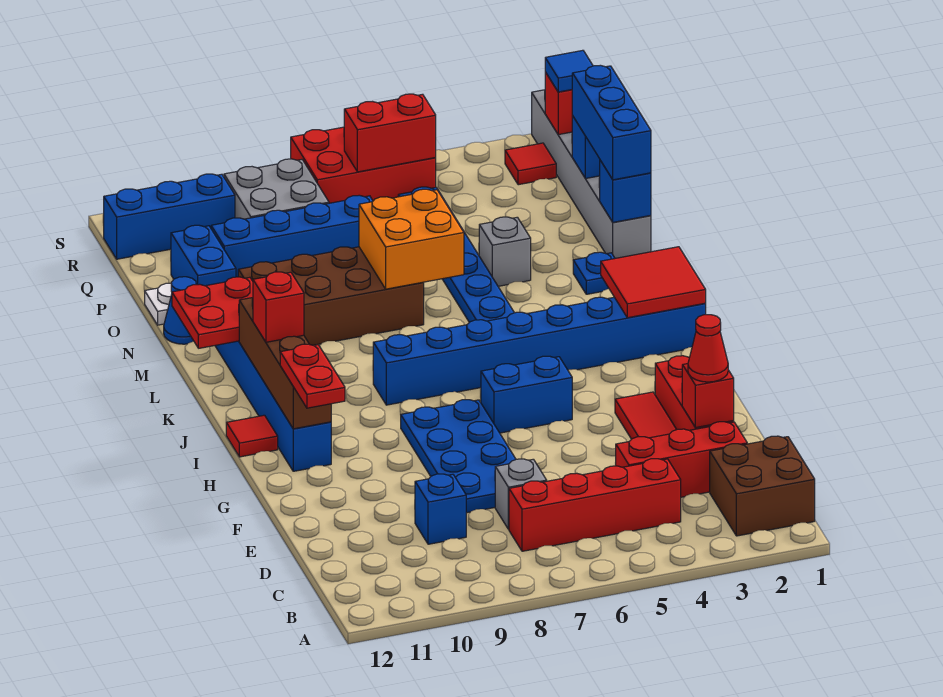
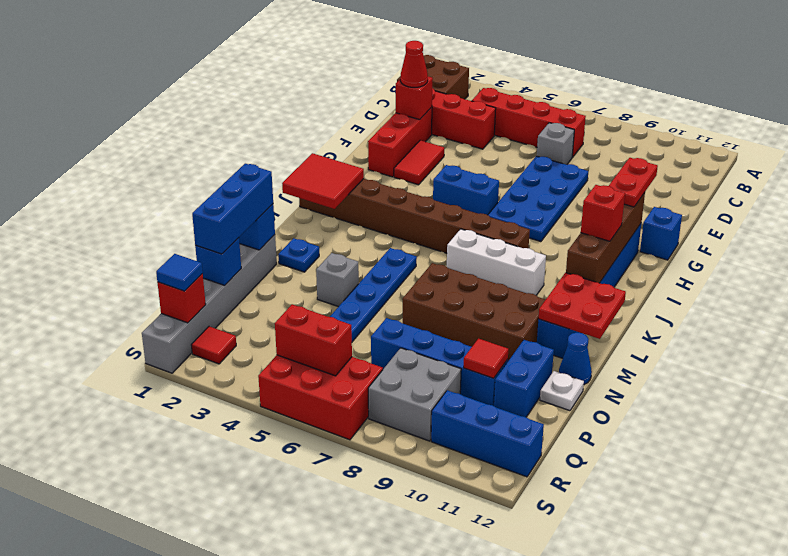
blue 1x1 brick [415,474,466,544] -> blue 1x1 brick moved to [640,207,682,260]
red 1x1 tile [226,415,278,457] -> red 1x1 tile moved to [464,339,508,378]
blue 1x8 brick [373,297,706,405] -> brown 1x8 brick [299,179,530,253]
none -> white 1x3 brick [447,229,546,295]
orange 2x2 brick [359,189,464,289] -> none

